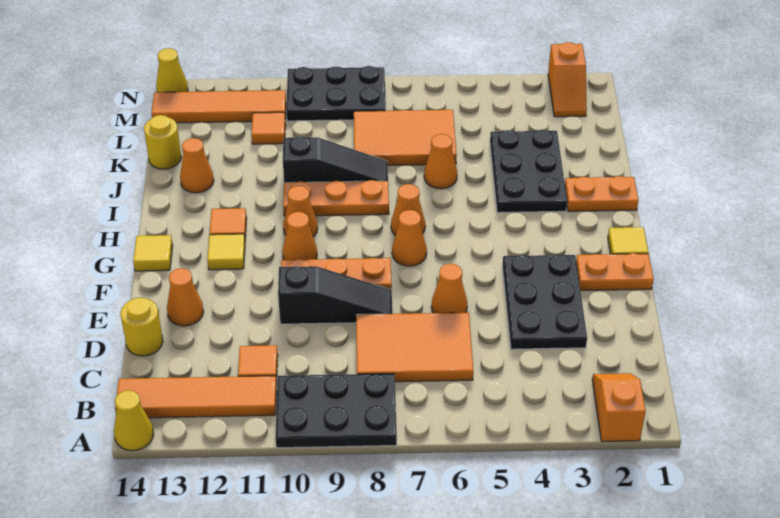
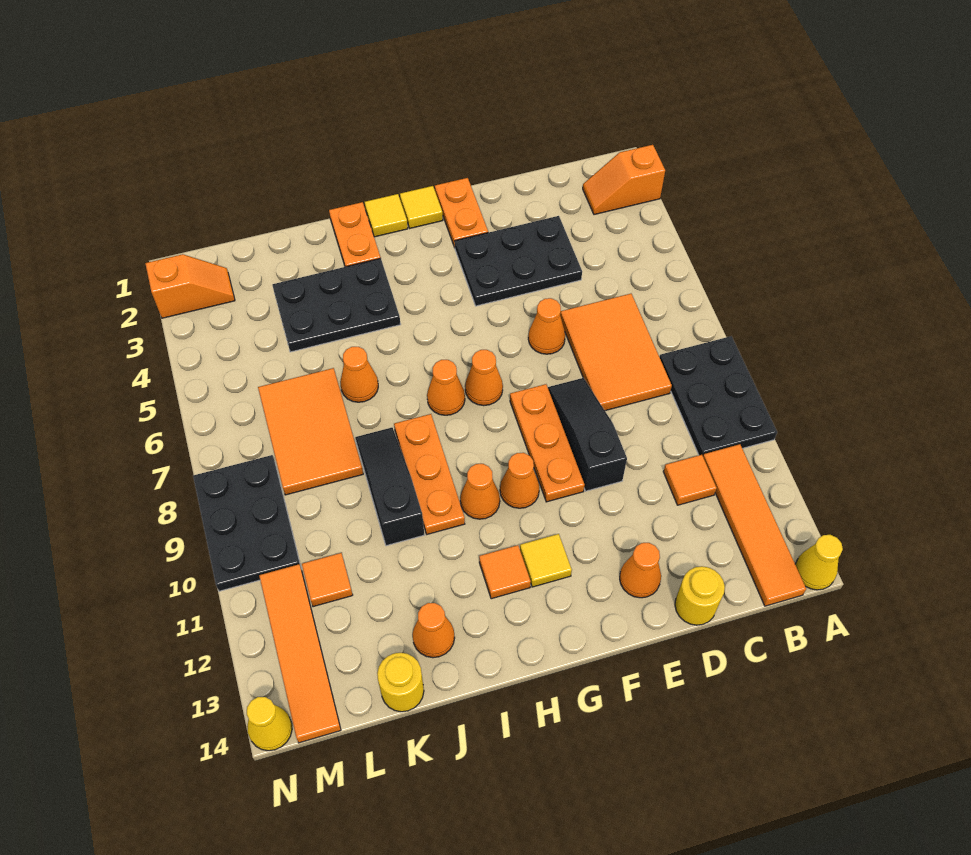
yellow 1x1 tile [133,235,173,271] -> yellow 1x1 tile moved to [365,194,408,237]

